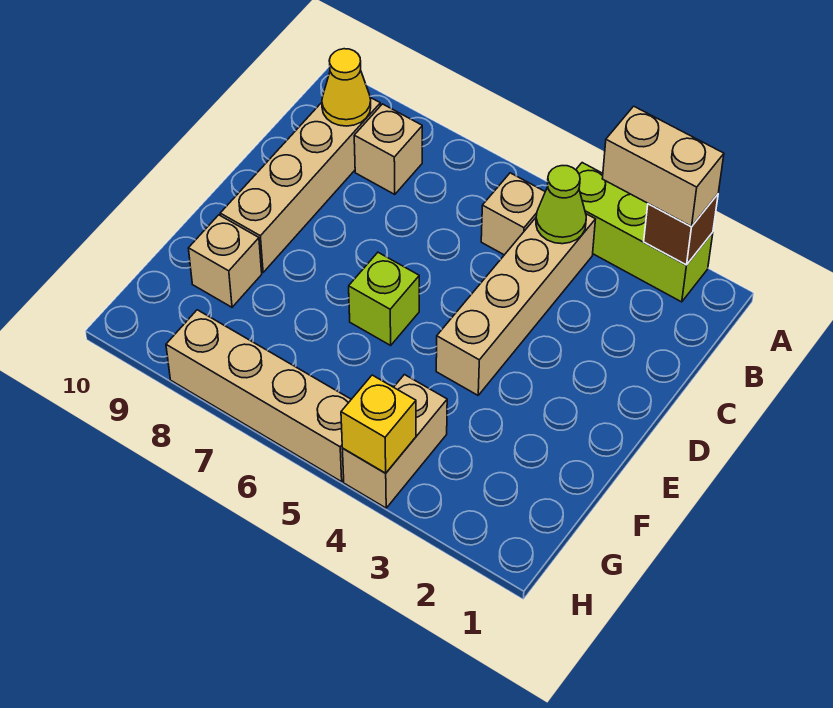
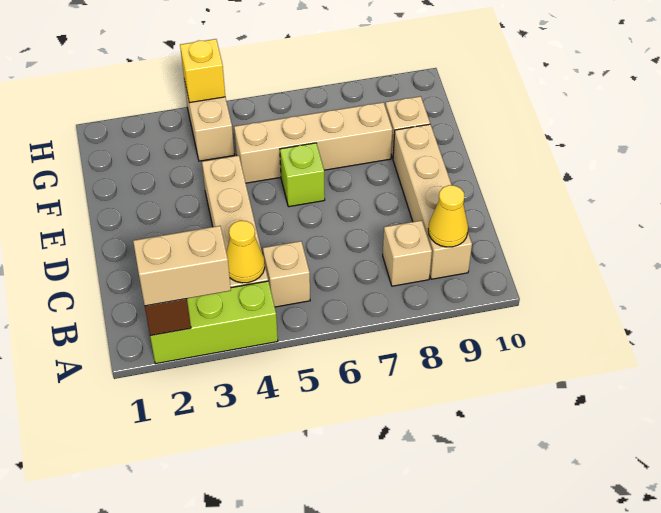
lime 1x1 cone [536,166,586,244] -> yellow 1x1 cone [226,221,265,283]
tan 1x4 brick [166,310,351,482] -> tan 1x4 brick moved to [234,102,392,183]

